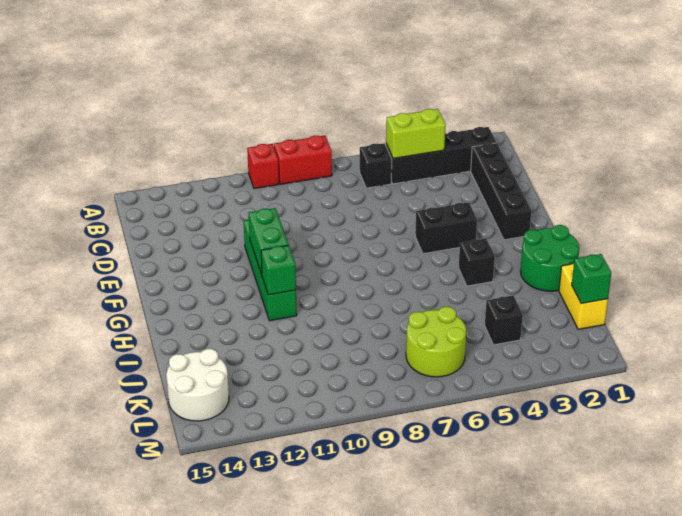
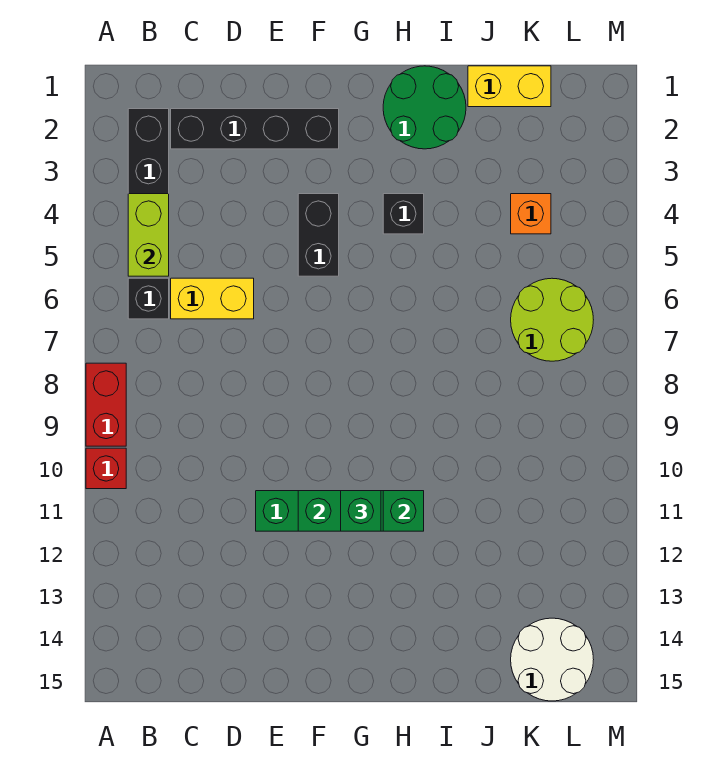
none -> yellow 1x2 brick [171,278,254,319]
green 1x1 brick [572,254,611,303] -> green 1x1 brick moved to [341,491,381,531]
black 1x1 brick [485,295,523,345] -> orange 1x1 brick [511,194,551,234]

